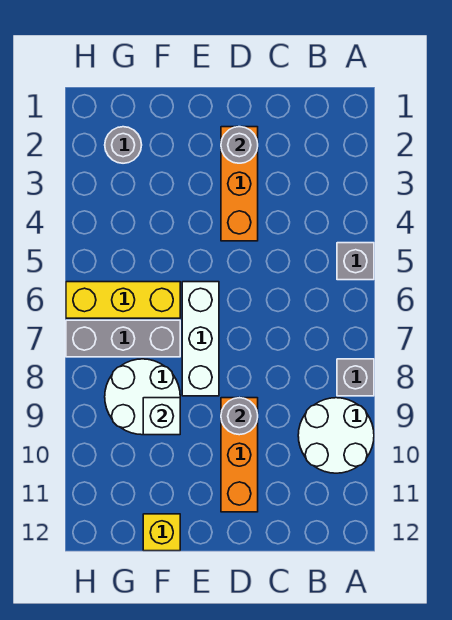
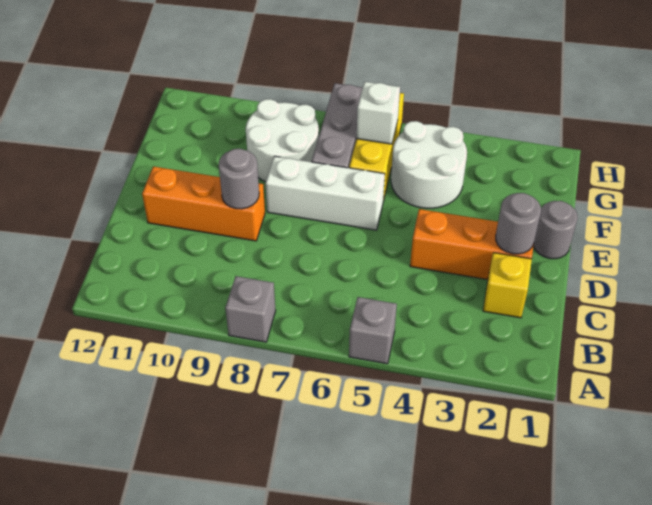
white 2x2 round brick [298,398,374,473] -> white 2x2 round brick moved to [391,121,467,208]
white 1x1 brick [143,398,180,435] -> white 1x1 brick moved to [357,82,400,144]
yellow 1x1 brick [143,514,180,551] -> yellow 1x1 brick moved to [483,253,532,318]
grey 1x1 round brick [105,127,142,163] -> grey 1x1 round brick moved to [534,201,578,259]

